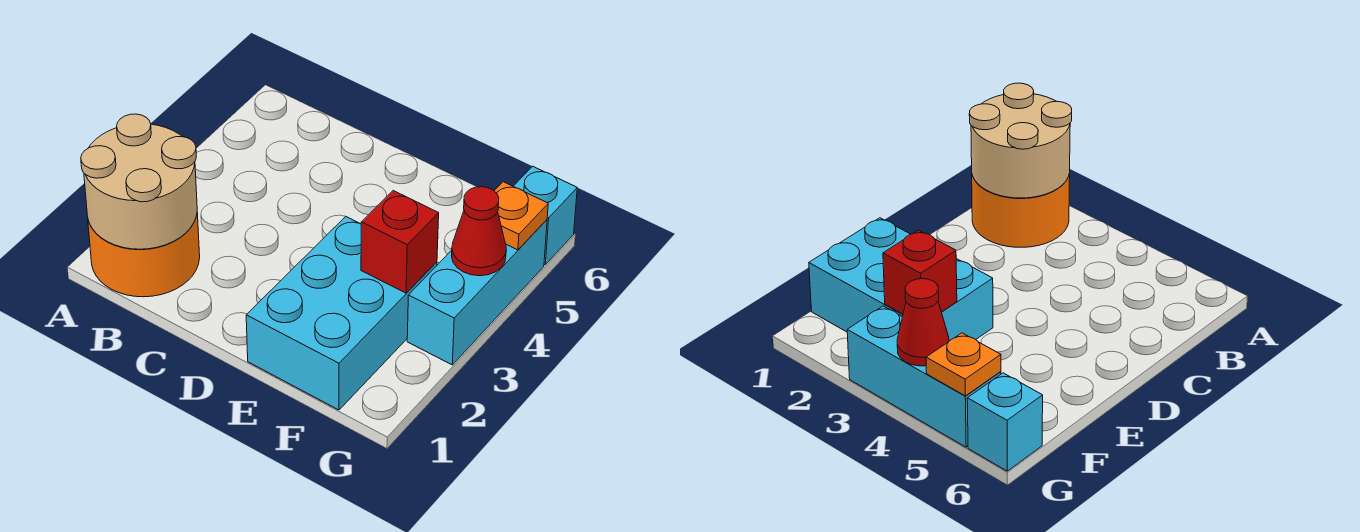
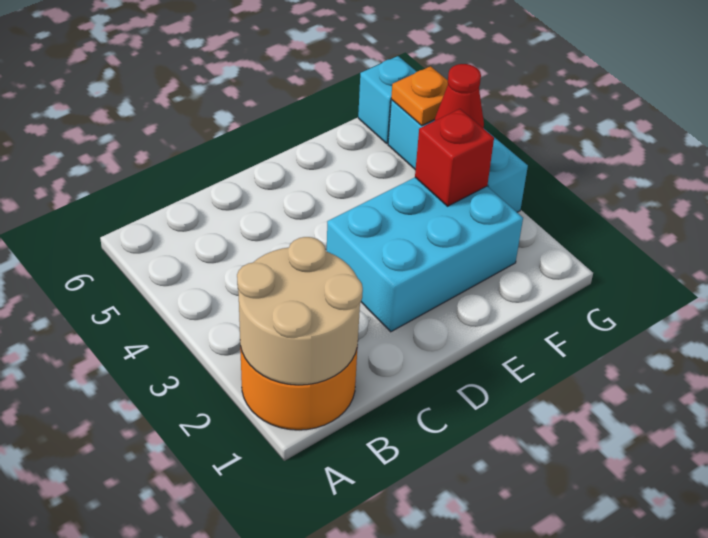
cyan 2x3 brick [246,217,437,410] -> cyan 2x3 brick turned to [327,178,523,332]

